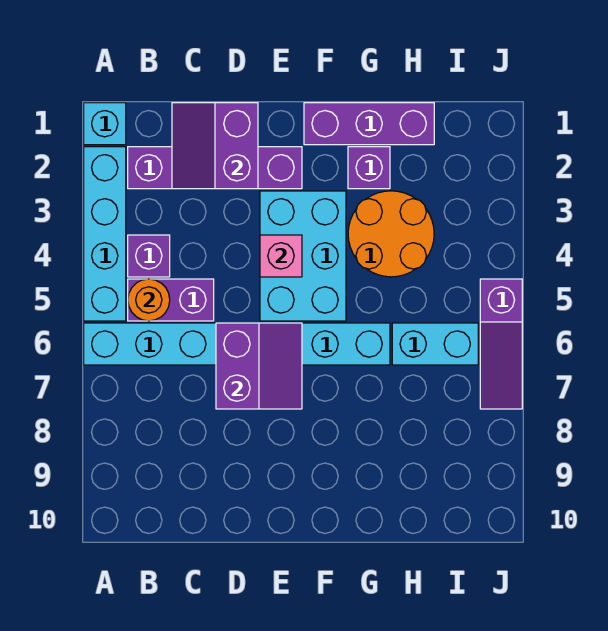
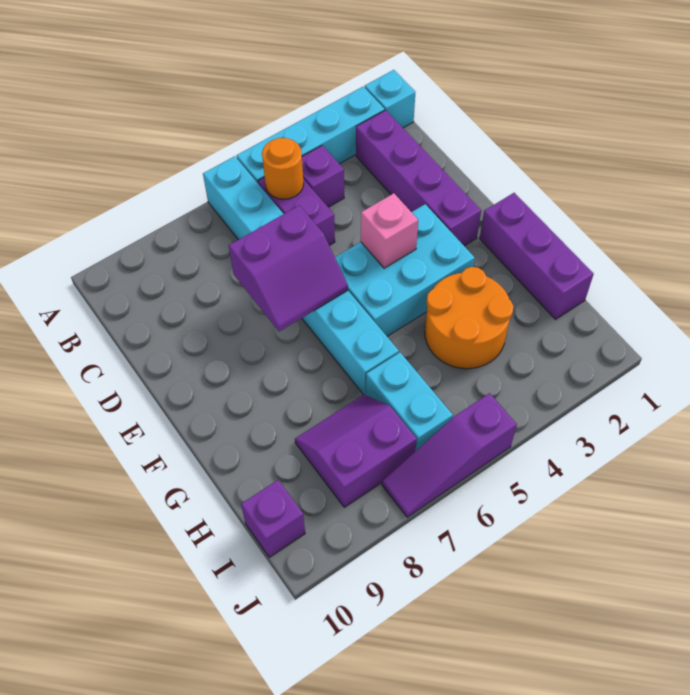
purple 2x2 slope [172,103,258,189] -> purple 2x2 slope moved to [295,394,417,507]
purple 1x1 brick [348,147,390,189] -> purple 1x1 brick moved to [241,480,305,557]

